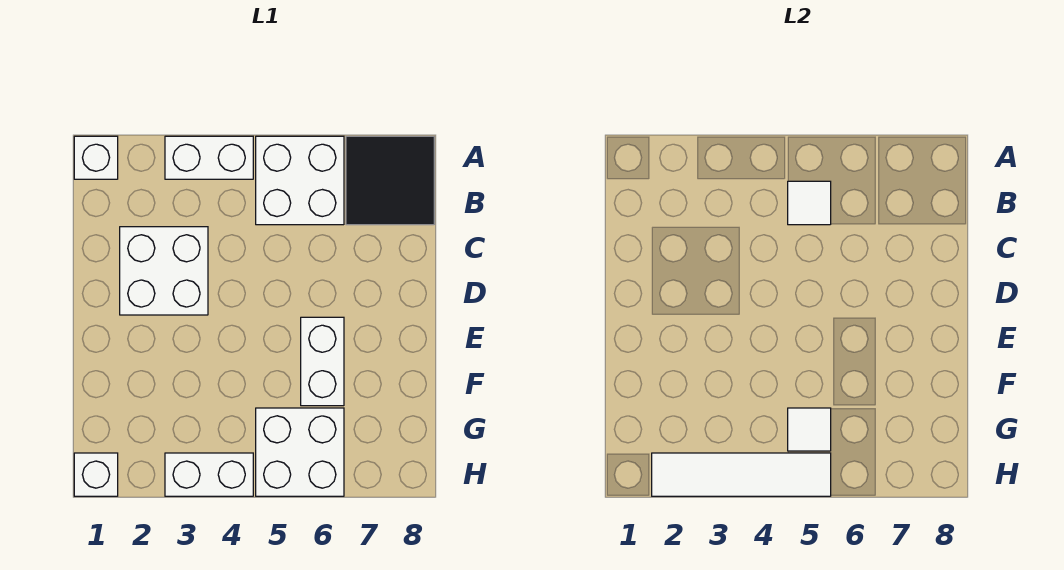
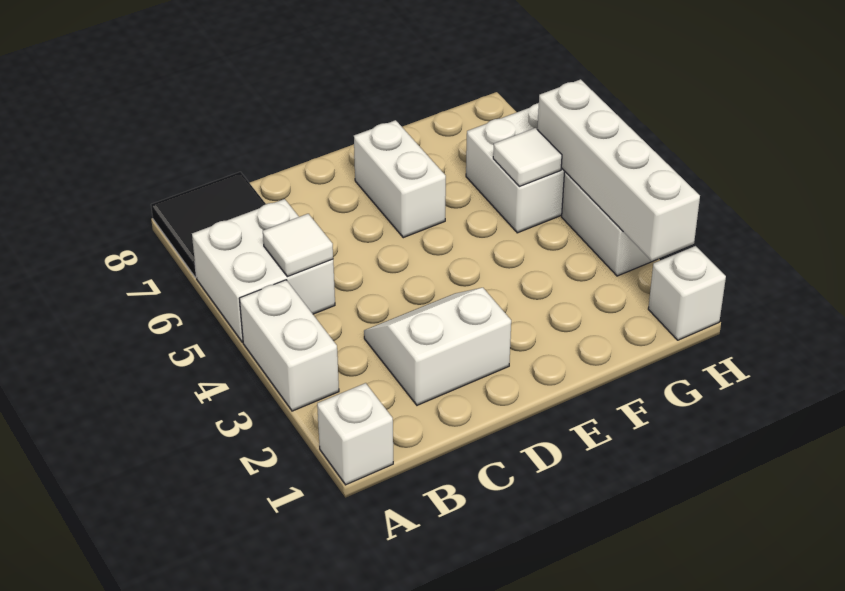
white 2x2 brick [120,227,208,315] -> white 2x2 slope [364,288,511,405]
white 1x2 brick [301,317,344,406] -> white 1x2 brick turned to [354,120,446,238]
white 1x4 tile [652,453,831,496] -> white 1x4 brick [537,79,700,261]

